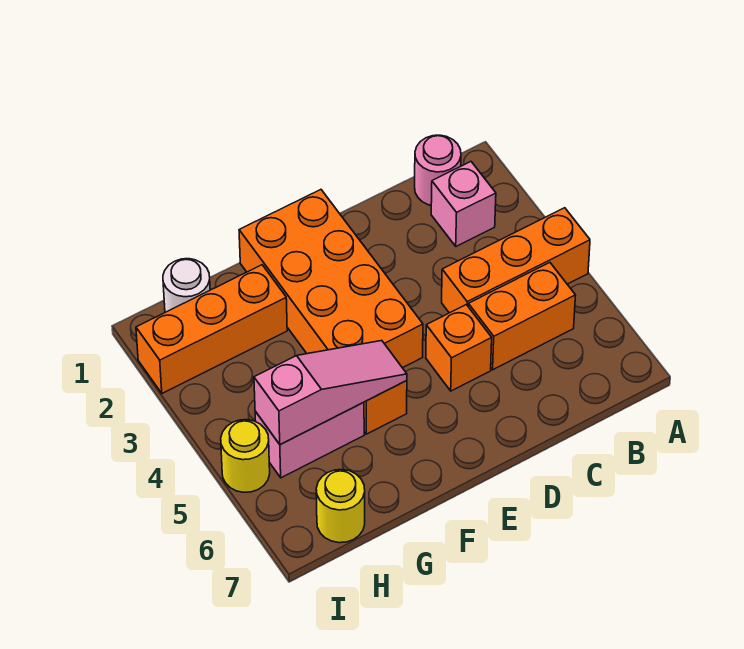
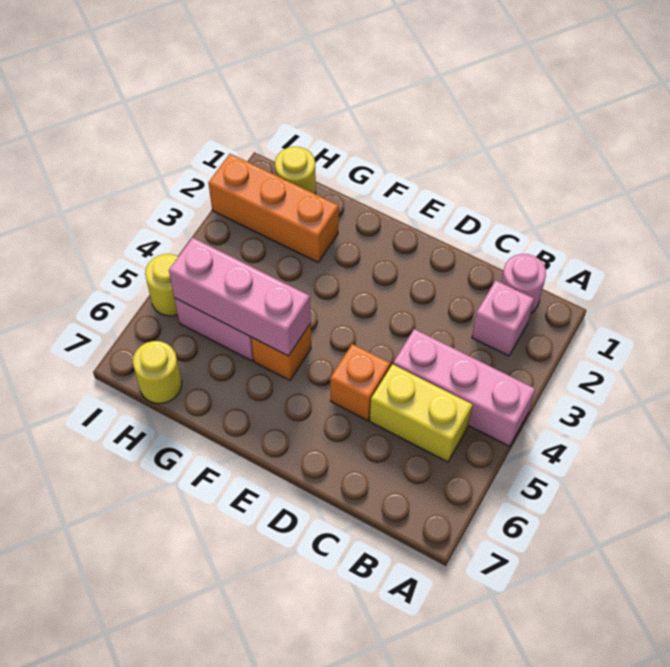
orange 1x3 brick [442,208,590,313] -> pink 1x3 brick [393,329,535,446]
orange 1x2 brick [468,263,576,370] -> yellow 1x2 brick [370,364,472,462]
orange 2x4 brick [239,190,423,368] -> none
pink 1x3 slope [254,341,407,445] -> pink 1x3 brick [169,238,311,356]
white 1x1 round brick [163,259,210,312] -> yellow 1x1 round brick [275,147,316,194]

